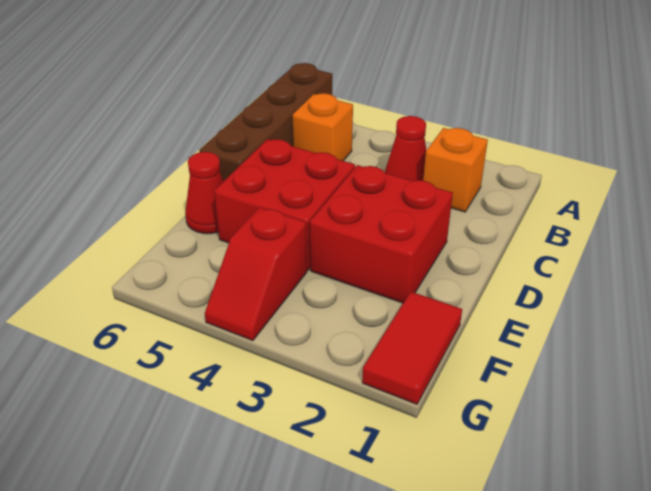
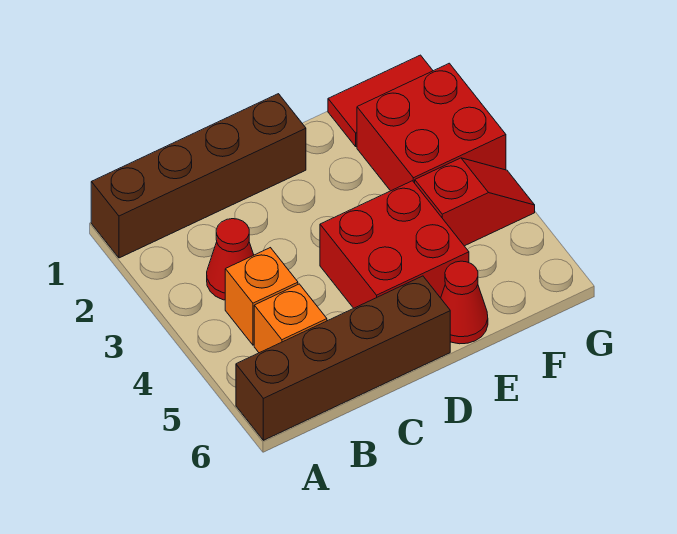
none -> brown 1x4 brick [91,94,306,258]
orange 1x1 brick [423,128,488,212] -> orange 1x1 brick moved to [225,248,298,345]
red 2x2 brick [310,165,453,303] -> red 2x2 brick moved to [357,63,506,191]

